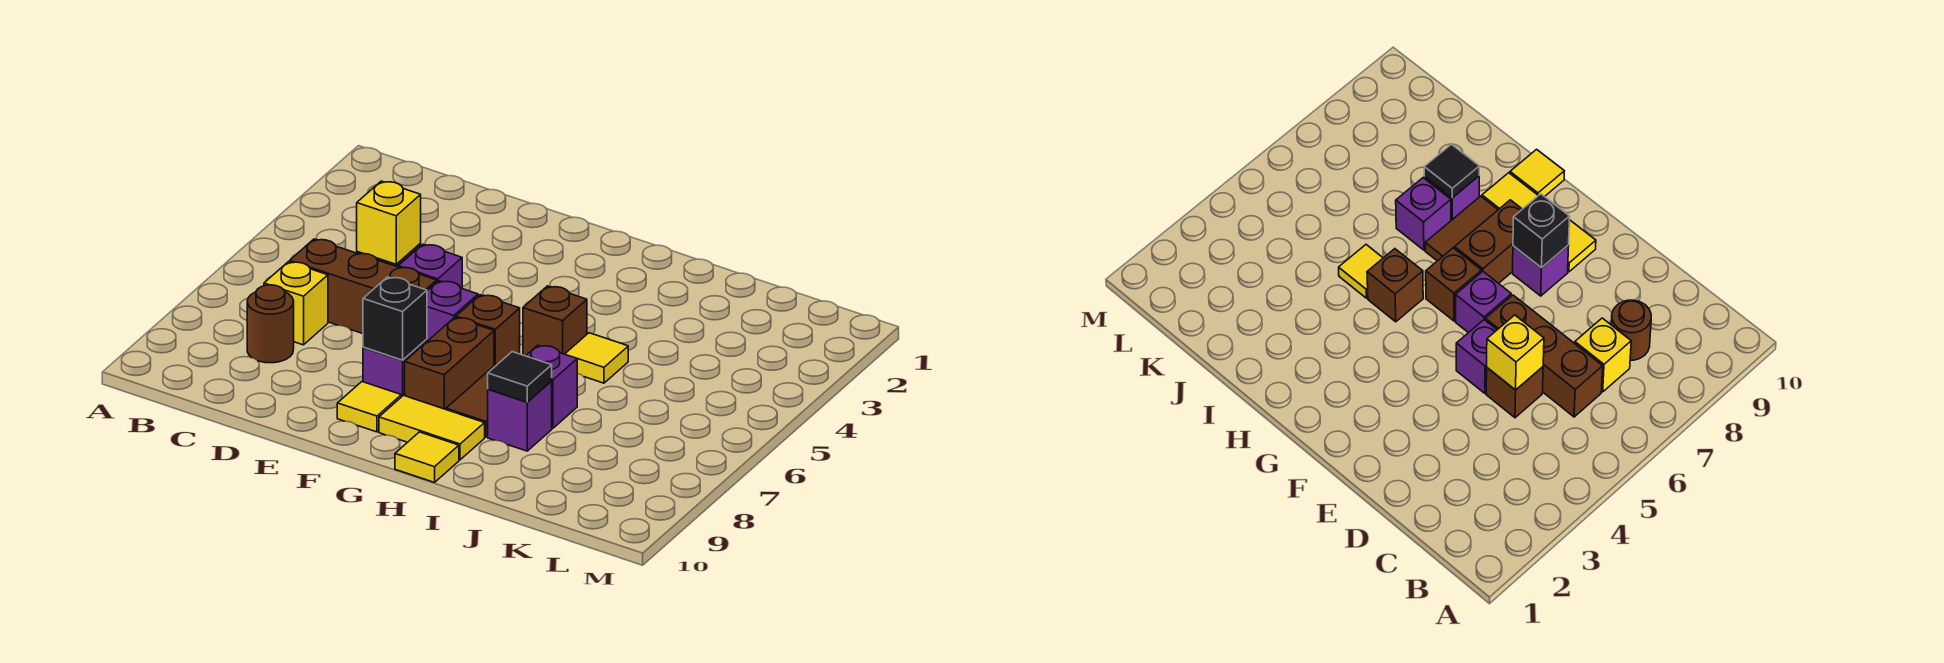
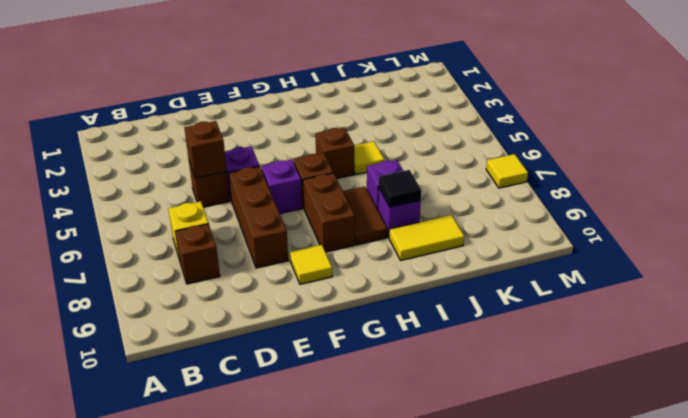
brown 1x3 brick [290,239,437,334] -> brown 1x3 brick turned to [229,166,288,268]
brown 1x1 round brick [247,285,294,363] -> brown 1x1 brick [175,224,220,284]
yellow 1x1 brick [357,181,421,264] -> brown 1x1 brick [184,121,227,178]
purple 1x1 brick [363,339,427,397] -> none
black 1x1 brick [363,277,427,360] -> none
yellow 1x2 tile [379,395,485,460] -> yellow 1x2 tile moved to [389,215,464,260]
yellow 1x1 tile [395,432,459,483] -> yellow 1x1 tile moved to [486,154,528,188]

